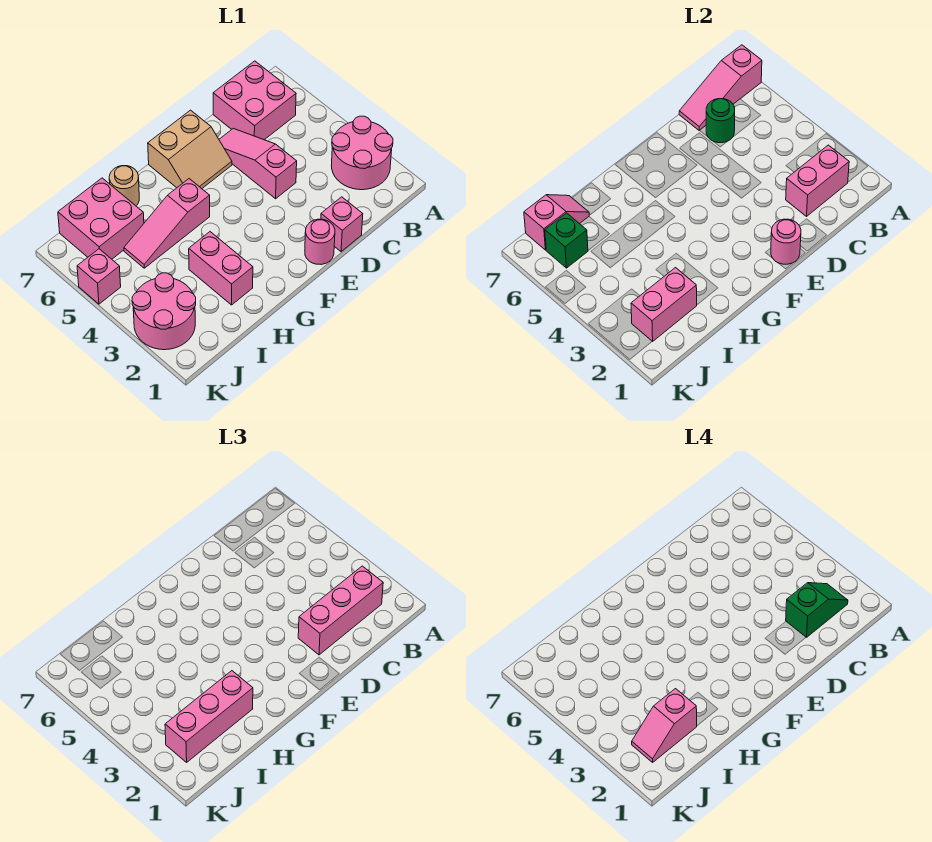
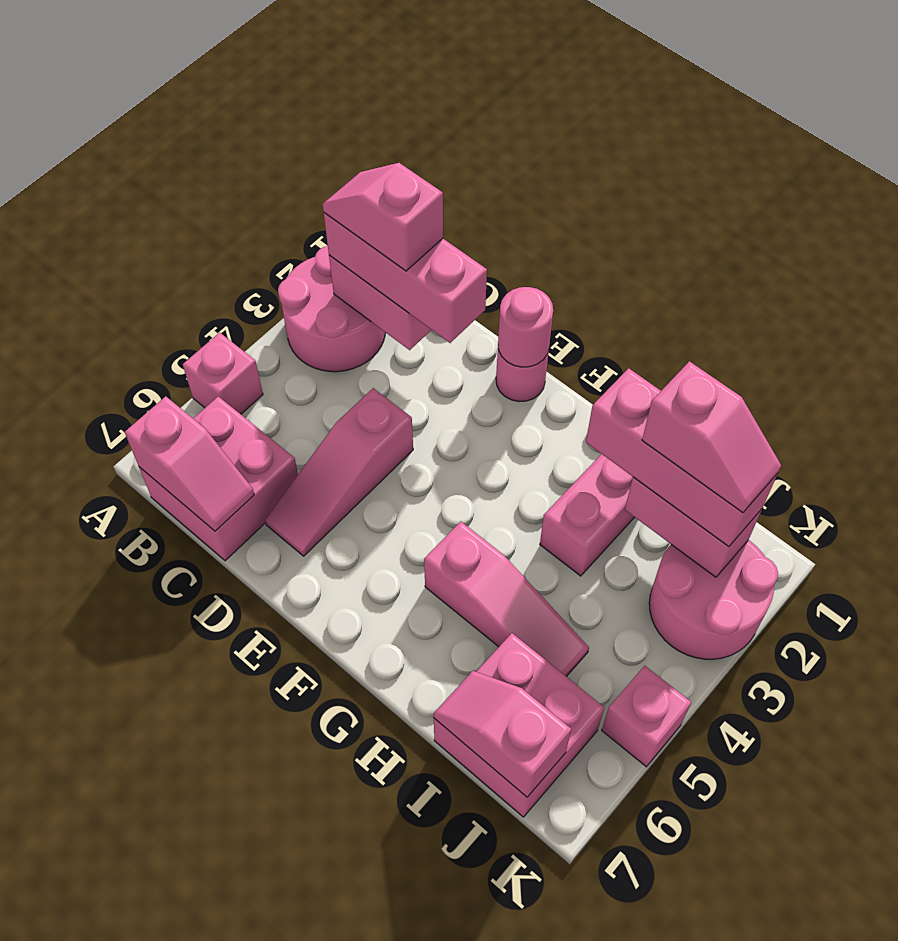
pink 1x3 slope [679,45,762,131] -> pink 1x2 slope [125,396,254,531]
green 1x2 slope [786,583,848,637] -> pink 1x2 slope [323,163,443,271]
green 1x1 round brick [706,99,735,143] -> none
pink 1x1 brick [321,197,363,252] -> pink 1x1 brick moved to [183,333,263,414]
tan 2x2 slope [148,110,232,189] -> none
tan 1x1 round brick [109,166,139,206] -> none
green 1x1 brick [545,213,588,268] -> none

